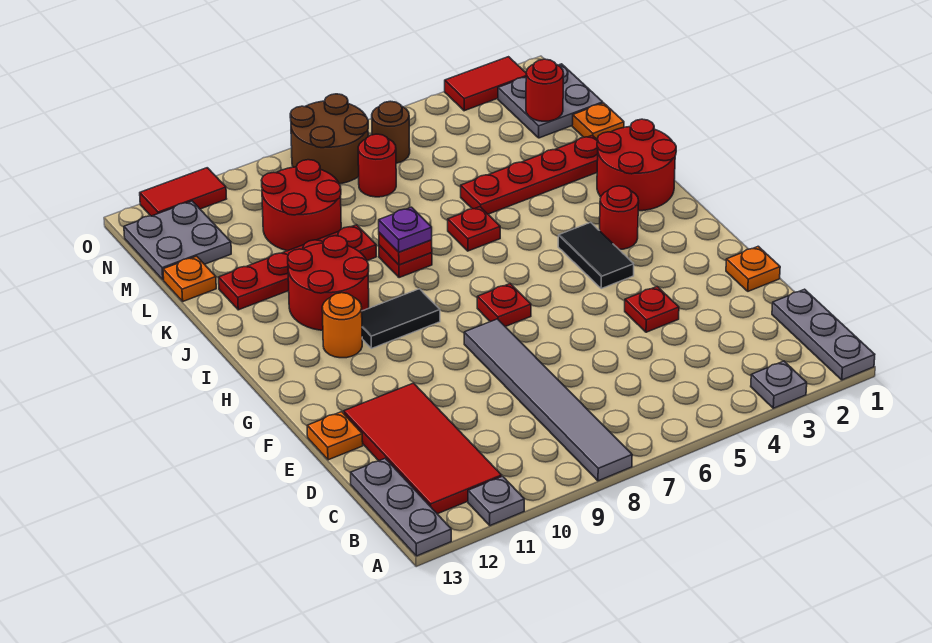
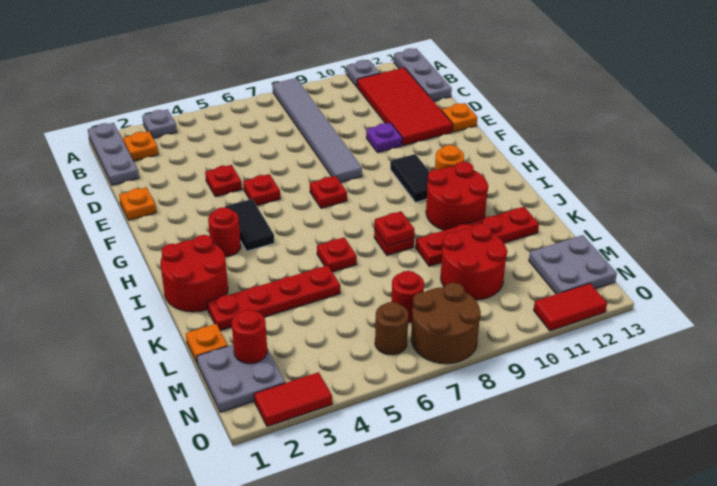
none -> red 1x1 plate [243,174,280,206]
black 1x2 tile [362,289,440,349] -> black 1x2 tile turned to [390,154,430,203]
purple 1x1 plate [379,207,432,252] -> purple 1x1 plate moved to [366,123,402,153]
orange 1x1 plate [163,256,216,301] -> orange 1x1 plate moved to [123,131,158,161]

